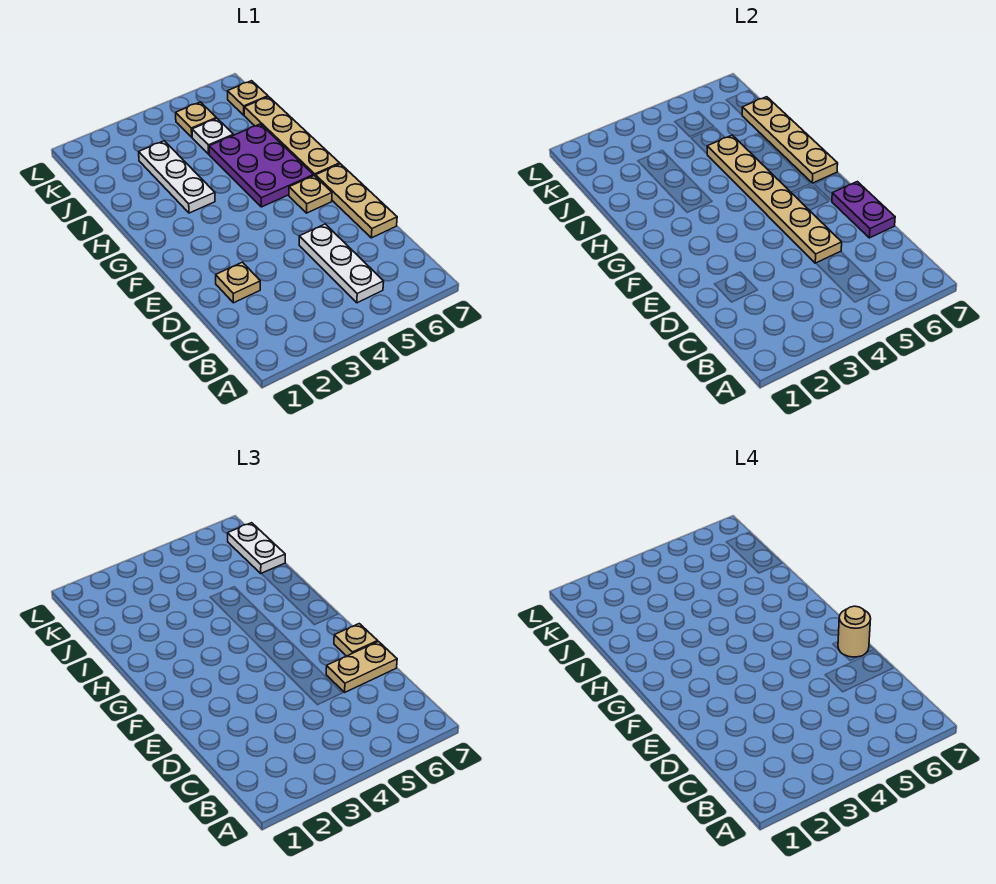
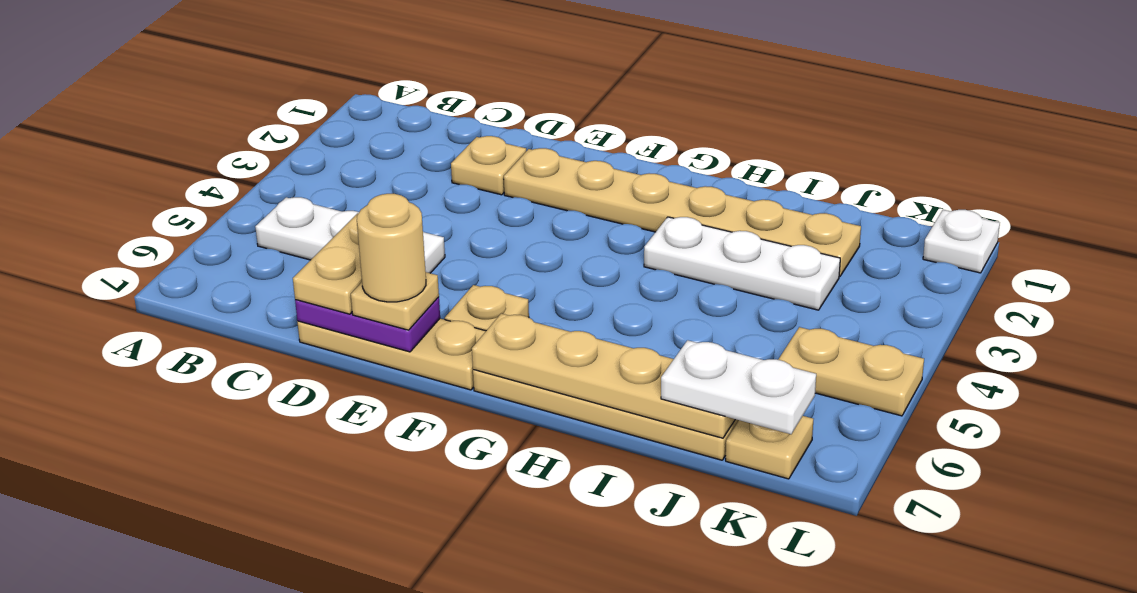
tan 1x6 plate [707,135,842,263] -> tan 1x6 plate moved to [504,148,861,277]
purple 2x3 plate [209,124,313,207] -> none
white 1x1 plate [192,119,234,154] -> white 1x1 plate moved to [923,210,1000,273]
tan 1x1 plate [176,102,216,137] -> tan 1x2 plate [778,327,924,416]

